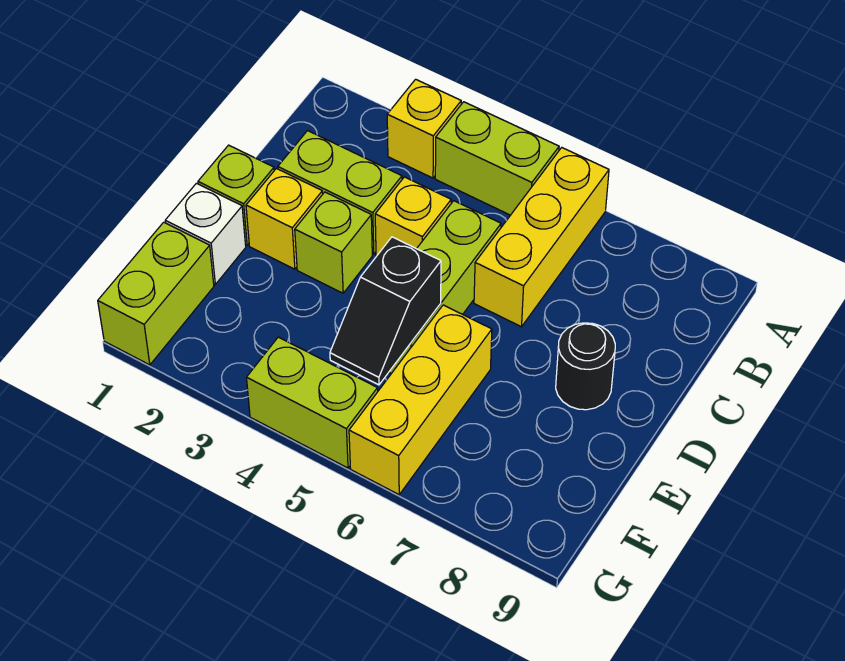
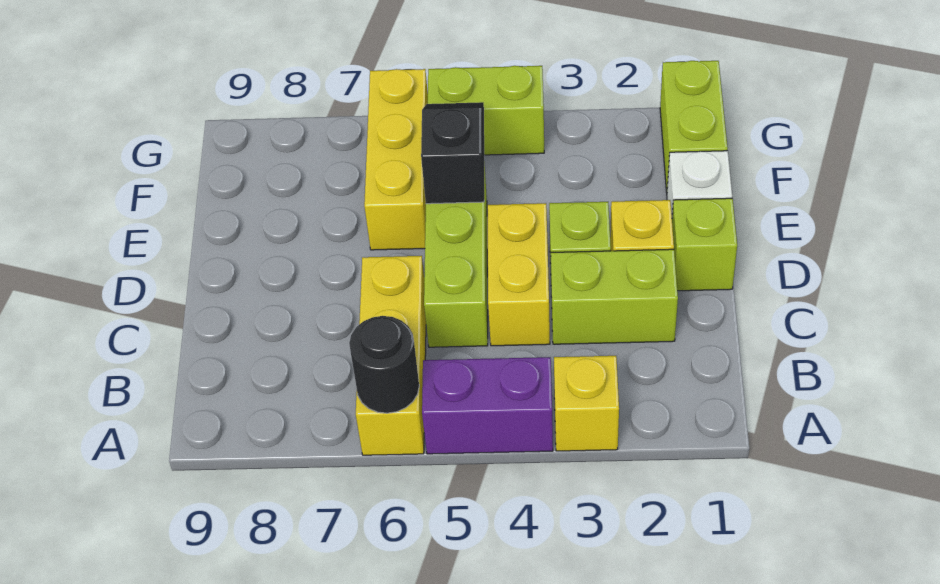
lime 1x2 brick [435,102,559,215] -> purple 1x2 brick [422,357,553,454]
yellow 1x1 brick [375,177,451,256] -> yellow 1x2 brick [487,203,550,346]
black 1x1 round brick [556,323,615,410] -> black 1x1 round brick moved to [349,316,419,413]

